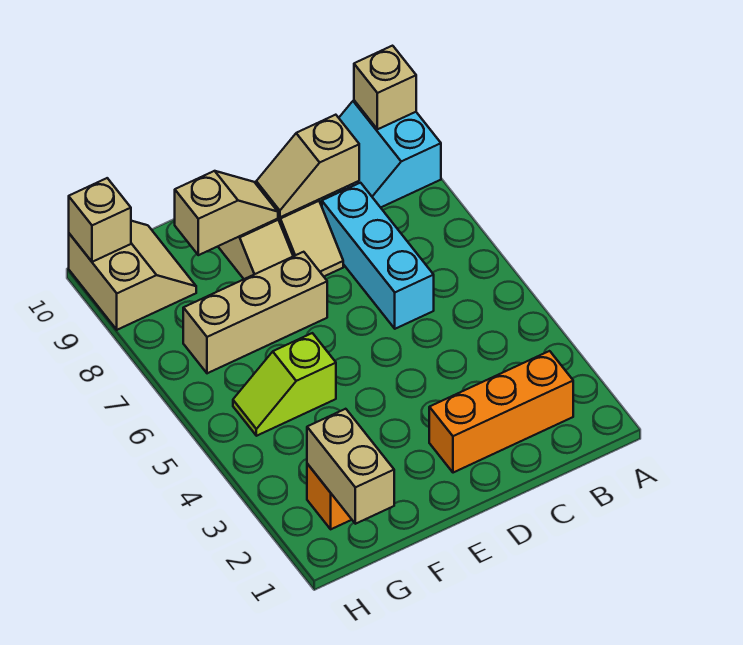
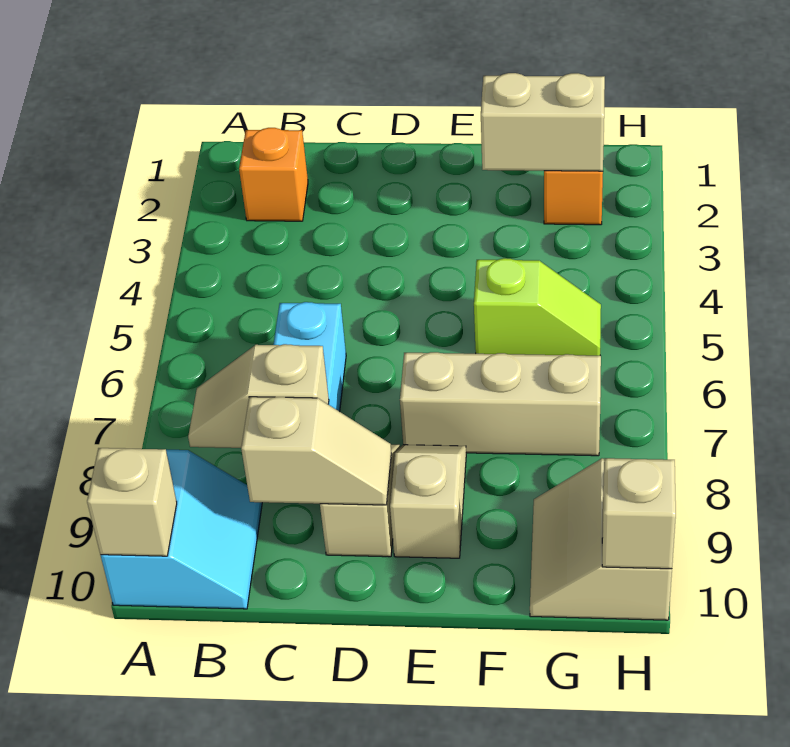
orange 1x3 brick [429,351,573,473] -> orange 1x1 brick [239,128,308,221]
tan 1x2 slope [175,171,278,255] -> tan 1x2 slope moved to [188,344,329,448]
tan 1x2 brick [307,409,394,524] -> tan 1x2 brick turned to [481,73,605,171]

